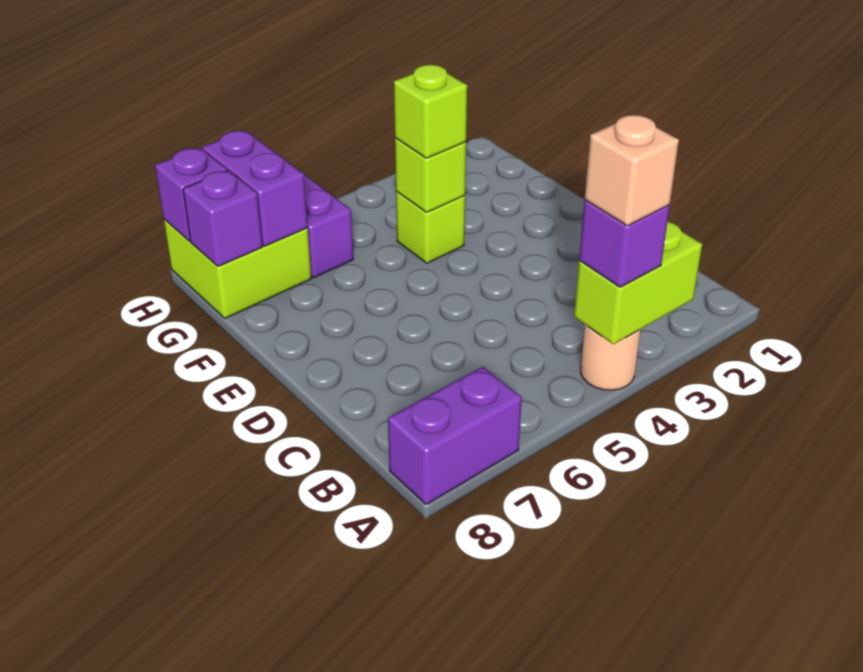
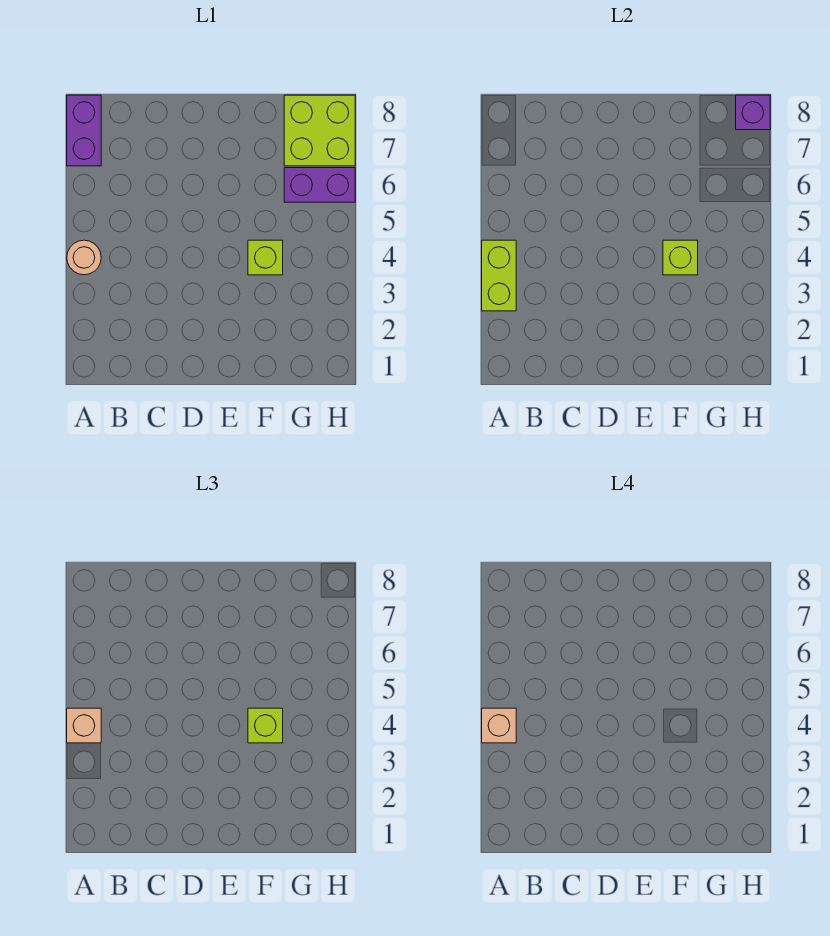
purple 1x1 brick [579,200,670,287] -> tan 1x1 brick [67,708,101,743]
purple 1x2 brick [202,131,308,246] -> none
purple 1x1 brick [183,170,263,266] -> none

